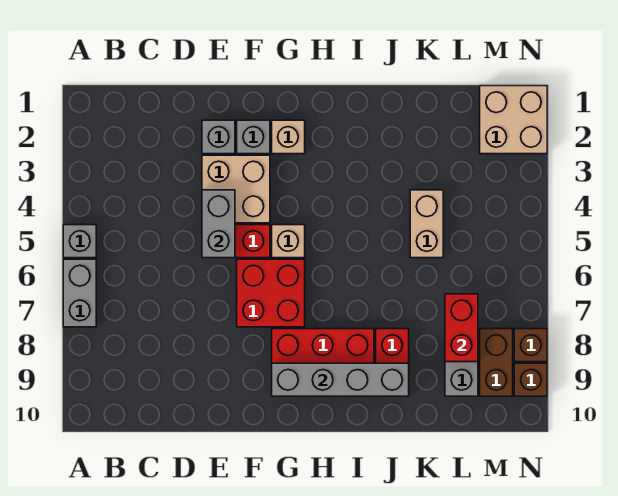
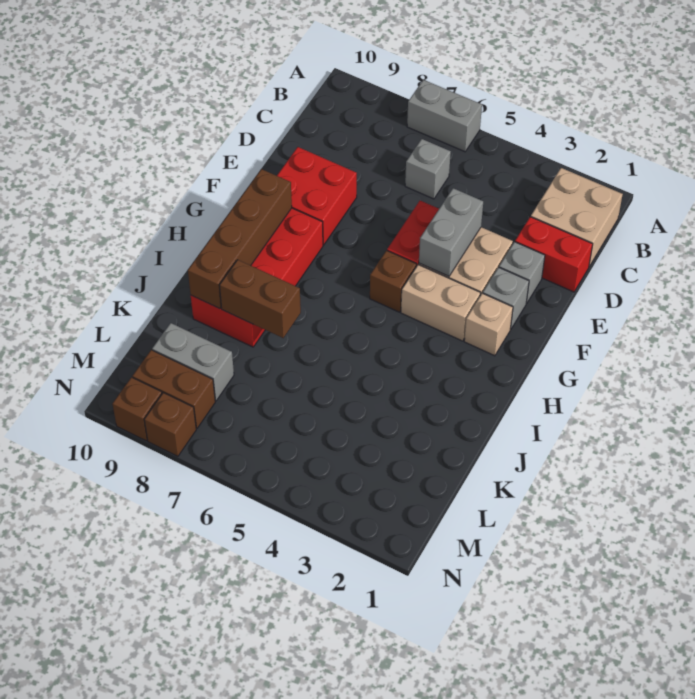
grey 1x1 brick [63,225,96,258] -> grey 1x1 brick moved to [405,139,451,199]
grey 1x2 brick [202,190,235,258] -> grey 1x2 brick turned to [419,188,483,276]
red 2x2 brick [237,259,305,327] -> red 2x2 brick moved to [277,147,357,245]
tan 1x1 brick [272,225,305,258] -> brown 1x1 brick [370,250,416,312]
grey 1x4 brick [272,363,409,396] -> brown 1x4 brick [188,169,292,309]
none -> brown 1x2 brick [219,260,301,338]
tan 1x2 brick [410,190,443,258] -> tan 1x2 brick moved to [401,264,480,341]
red 1x2 brick [445,294,478,362] -> red 1x2 brick moved to [515,217,593,292]
tan 2x2 brick [480,86,547,154] -> tan 2x2 brick moved to [531,168,623,266]

